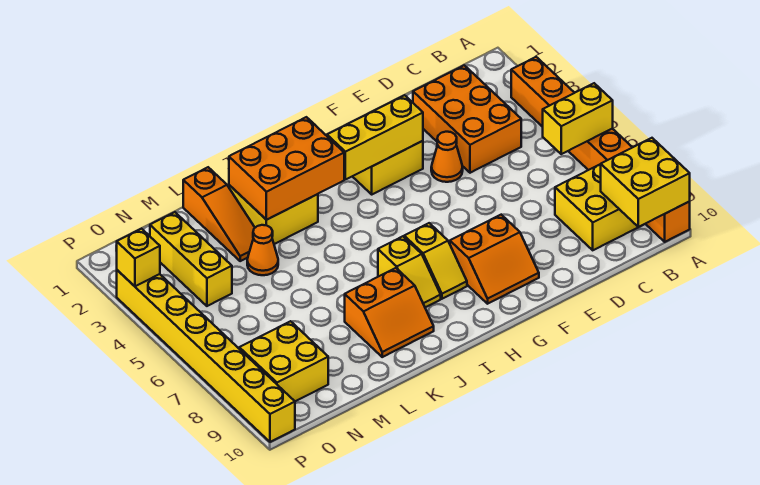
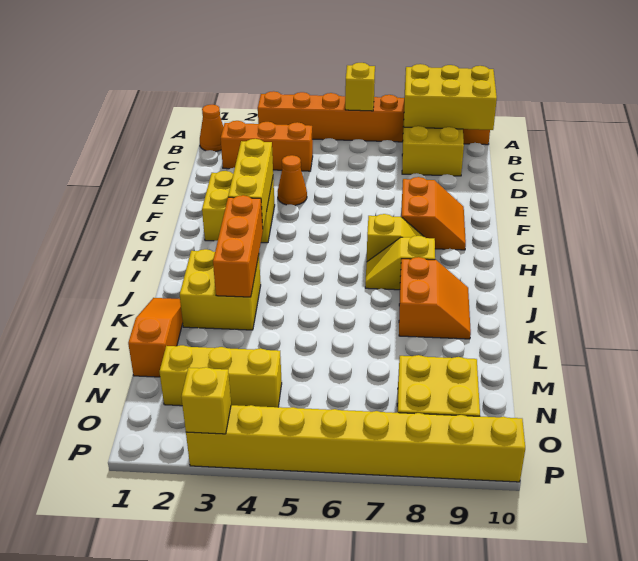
yellow 1x2 brick [543,83,613,154] -> yellow 1x1 brick [345,63,375,111]
yellow 2x2 brick [601,138,690,227] -> yellow 2x3 brick [404,64,497,130]
orange 2x3 brick [413,65,521,173] -> orange 1x3 brick [221,121,313,171]
orange 2x3 brick [229,117,344,220] -> orange 1x3 brick [213,195,263,297]
yellow 1x2 slope [378,236,441,307] -> yellow 1x2 slope turned to [365,236,435,290]
orange 1x3 slope [183,167,255,261] -> orange 1x3 slope turned to [128,298,183,377]
orange 1x1 cone [247,225,278,275] -> orange 1x1 cone moved to [200,105,223,152]

